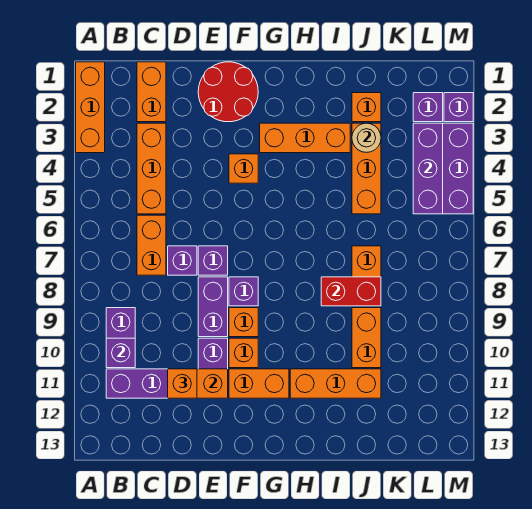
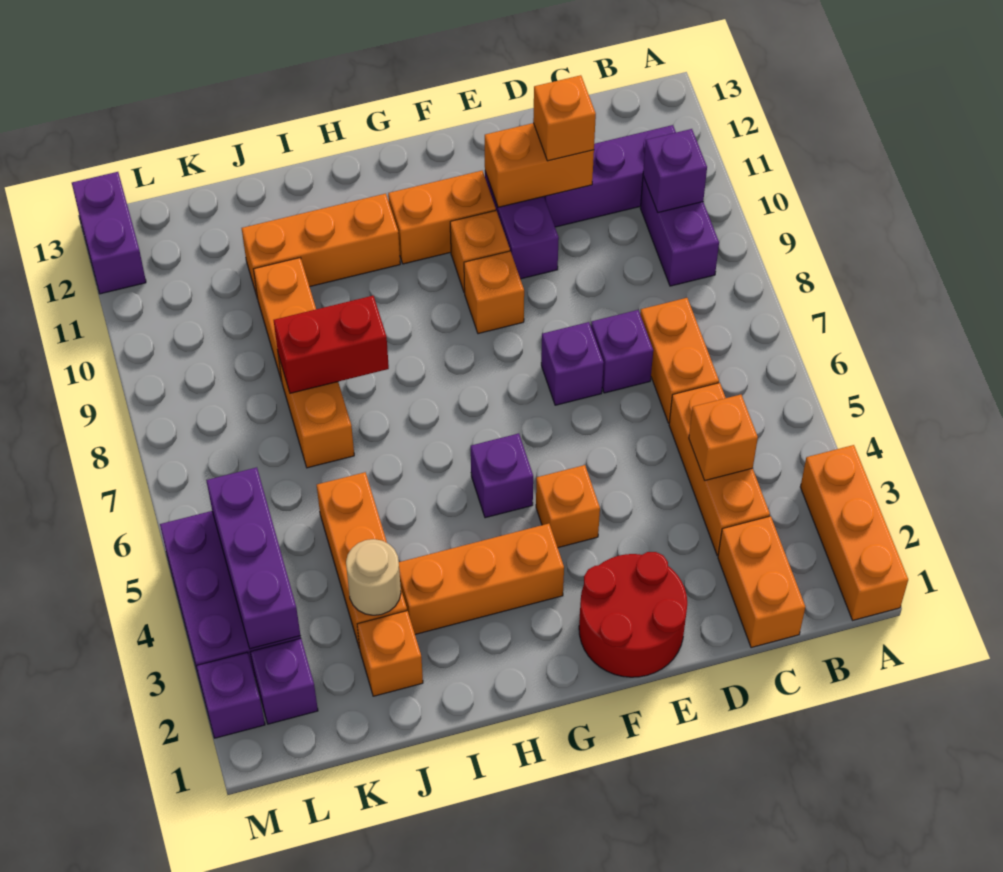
none -> orange 1x1 brick [689,395,758,480]
purple 1x2 brick [198,277,228,337] -> purple 1x2 brick moved to [72,172,146,294]
purple 1x1 brick [229,277,258,306] -> purple 1x1 brick moved to [471,433,533,518]

